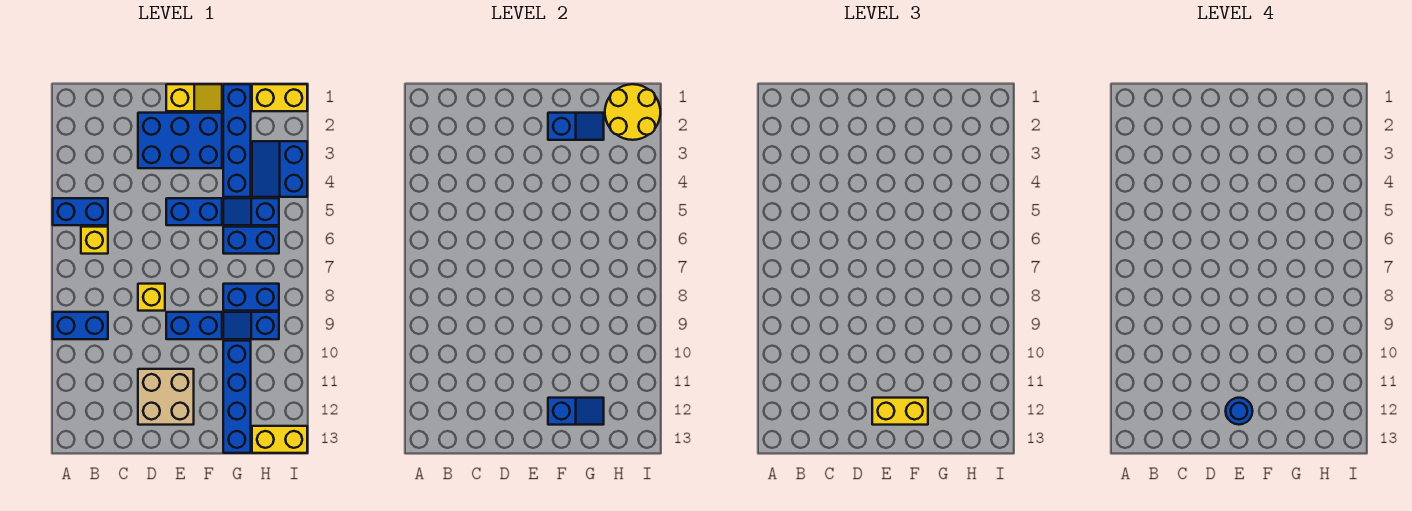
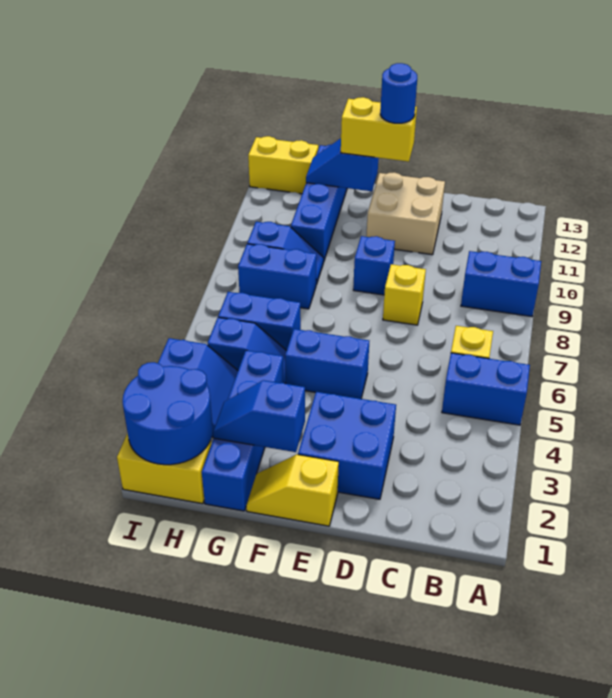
blue 2x3 brick [138,113,222,168] -> blue 2x2 brick [298,392,396,499]
blue 1x2 brick [166,312,222,339] -> blue 1x1 brick [353,236,395,295]
yellow 2x2 round brick [605,84,660,140] -> blue 2x2 round brick [123,362,213,465]

